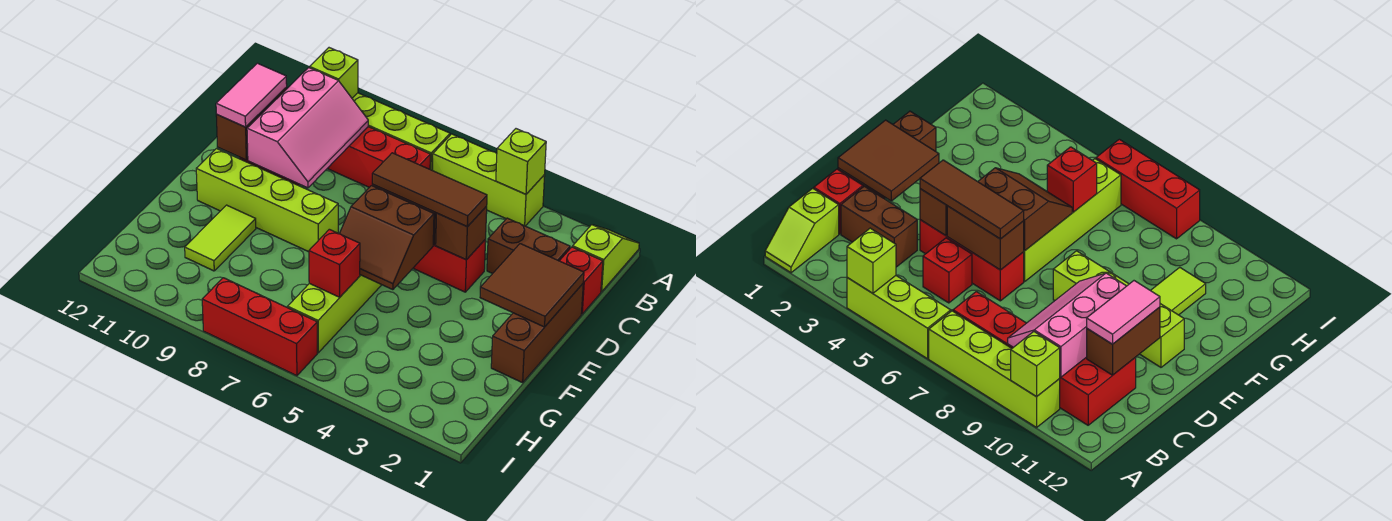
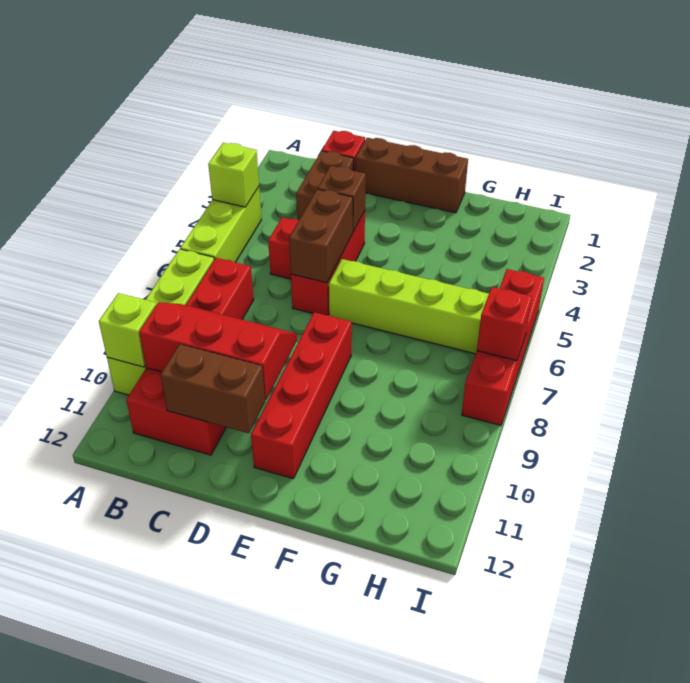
lime 1x2 slope [573,225,639,292] -> none
pink 2x3 slope [247,68,368,188] -> red 2x3 slope [139,302,297,400]
pink 1x2 tile [216,63,287,127] -> none
brown 2x2 tile [480,244,584,327] -> none
brown 1x3 tile [372,153,487,227] -> none
brown 2x2 slope [340,186,434,290] -> none
lime 1x4 brick [196,149,338,252] -> red 1x4 brick [251,312,352,479]
lime 1x2 tile [185,205,256,271] -> none
red 1x1 brick [309,229,360,297] -> red 1x1 brick moved to [477,287,532,361]
red 1x3 brick [202,278,317,376] -> red 1x4 brick [462,269,544,425]

